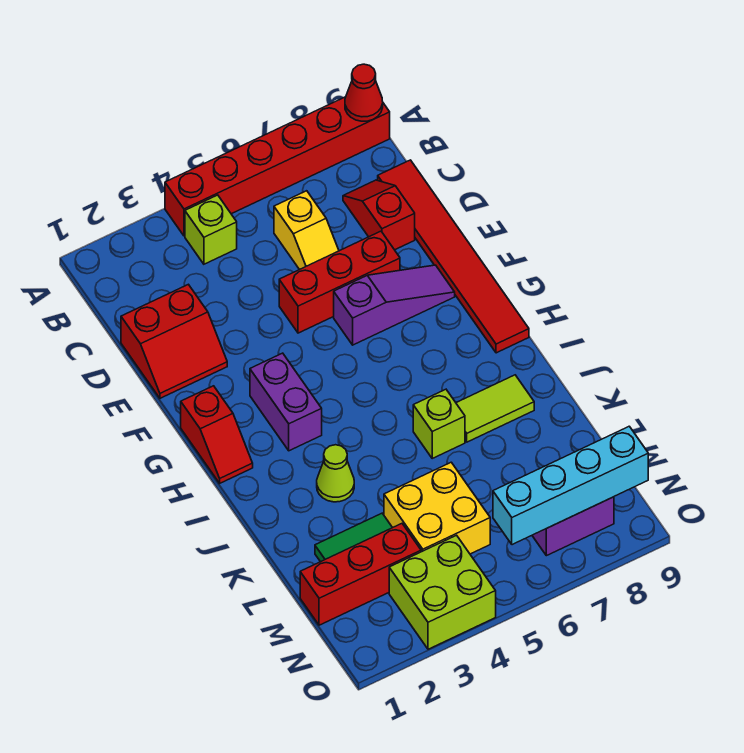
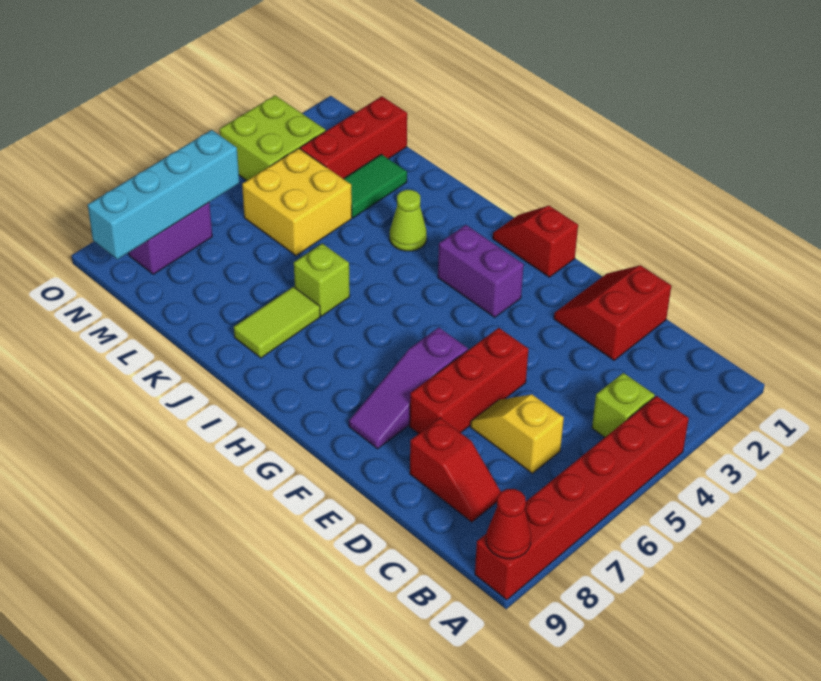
red 1x6 tile [378,160,529,353] -> none

